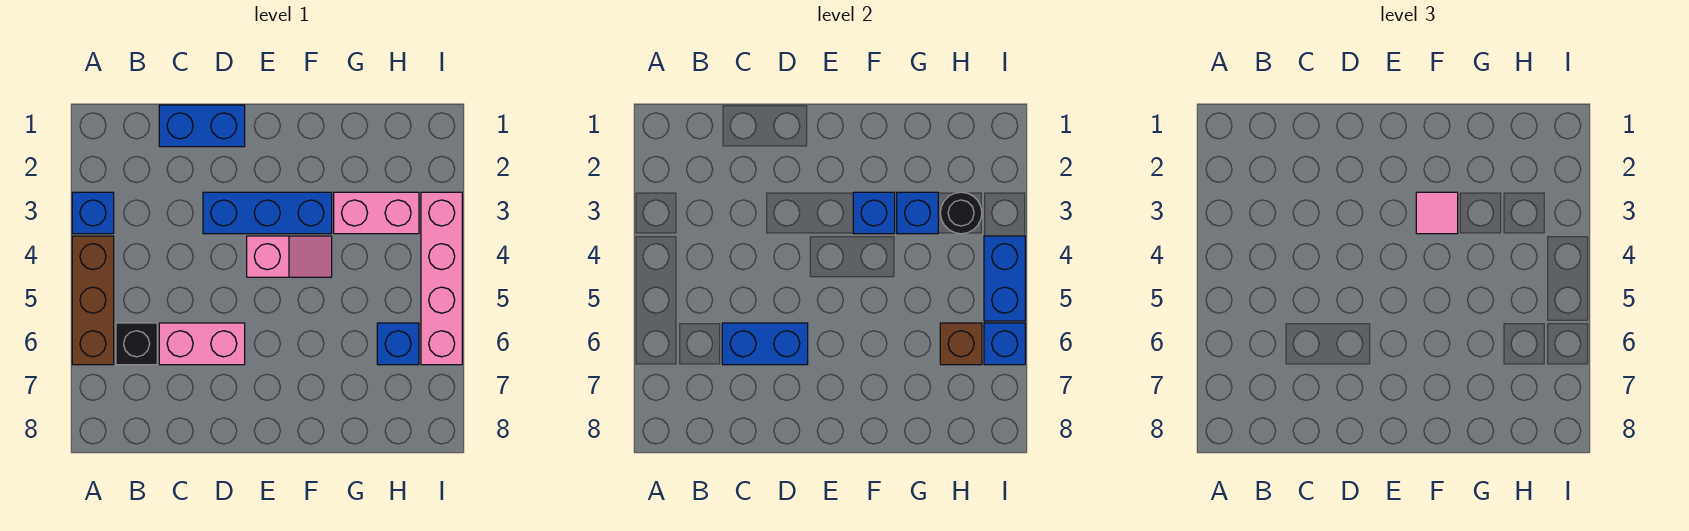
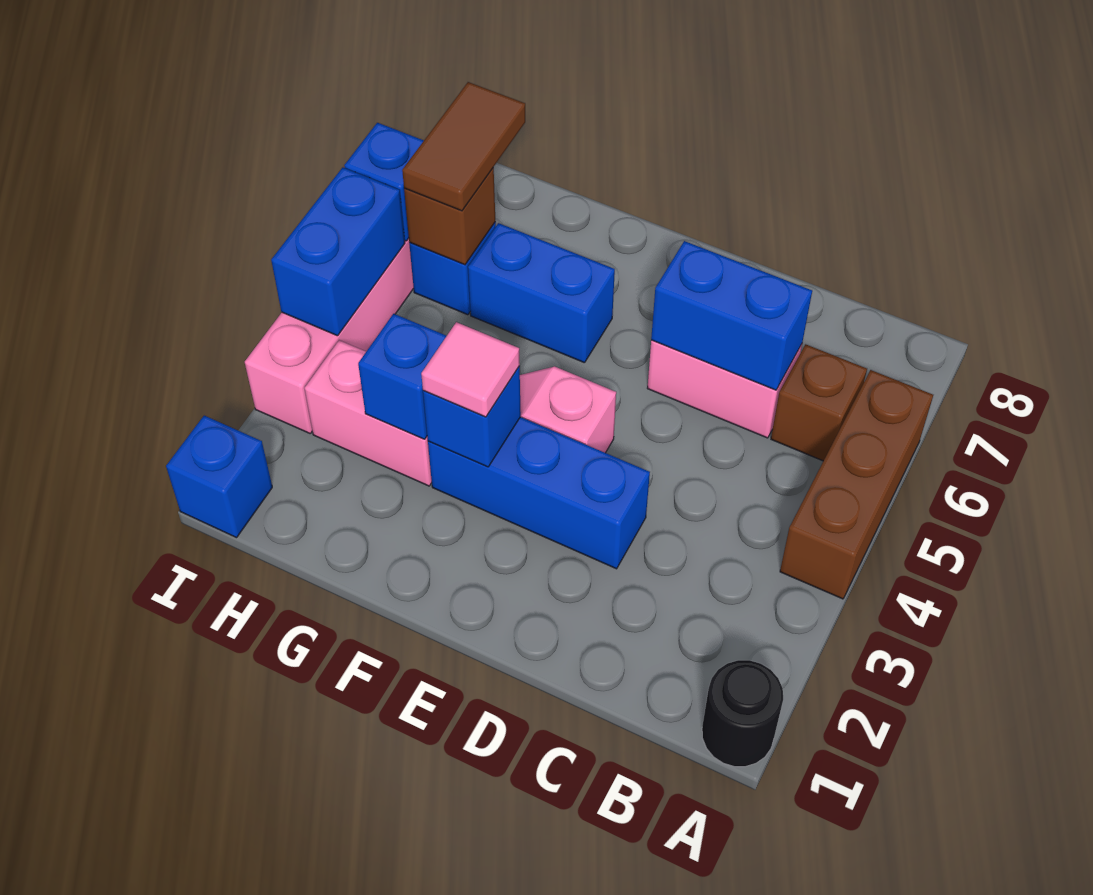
blue 1x1 brick [72,192,114,234] -> blue 1x1 brick moved to [166,416,272,538]
black 1x1 brick [116,323,157,365] -> brown 1x1 brick [771,344,867,461]
blue 1x2 brick [159,105,245,147] -> blue 1x2 brick moved to [468,223,615,363]
black 1x1 round brick [940,192,982,234] -> black 1x1 round brick moved to [702,660,783,767]
none -> brown 1x2 tile [402,82,525,211]

